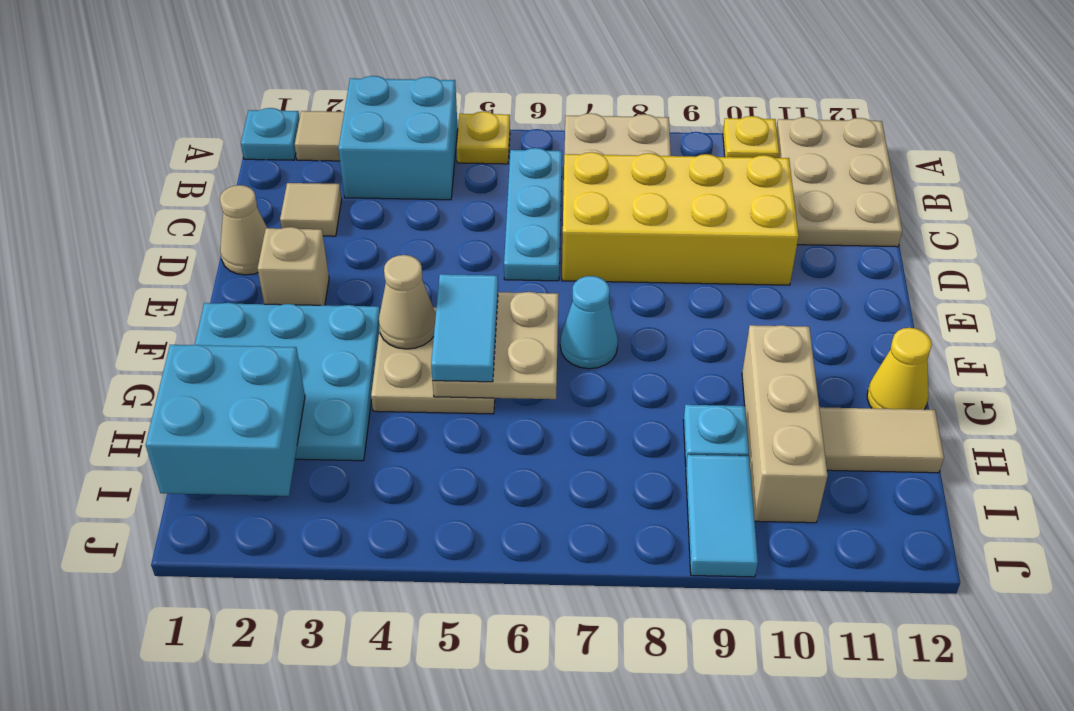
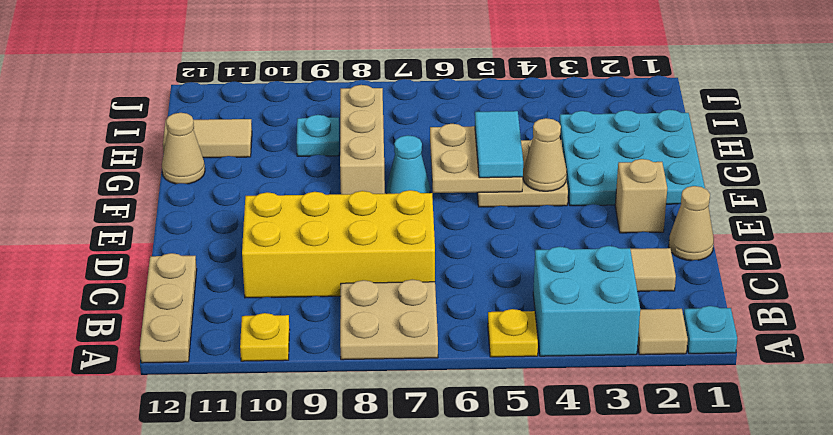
tan 2x3 plate [777,117,902,247] -> tan 1x3 plate [140,253,197,363]
cyan 1x3 plate [504,148,562,281] -> none
tan 1x3 brick [742,325,828,523] -> tan 1x3 brick moved to [340,85,385,194]
yellow 1x1 cone [867,328,932,410] -> tan 1x1 cone [162,113,205,184]
cyan 2x2 brick [146,345,305,496] -> none
cyan 1x2 tile [686,455,758,577] -> none

